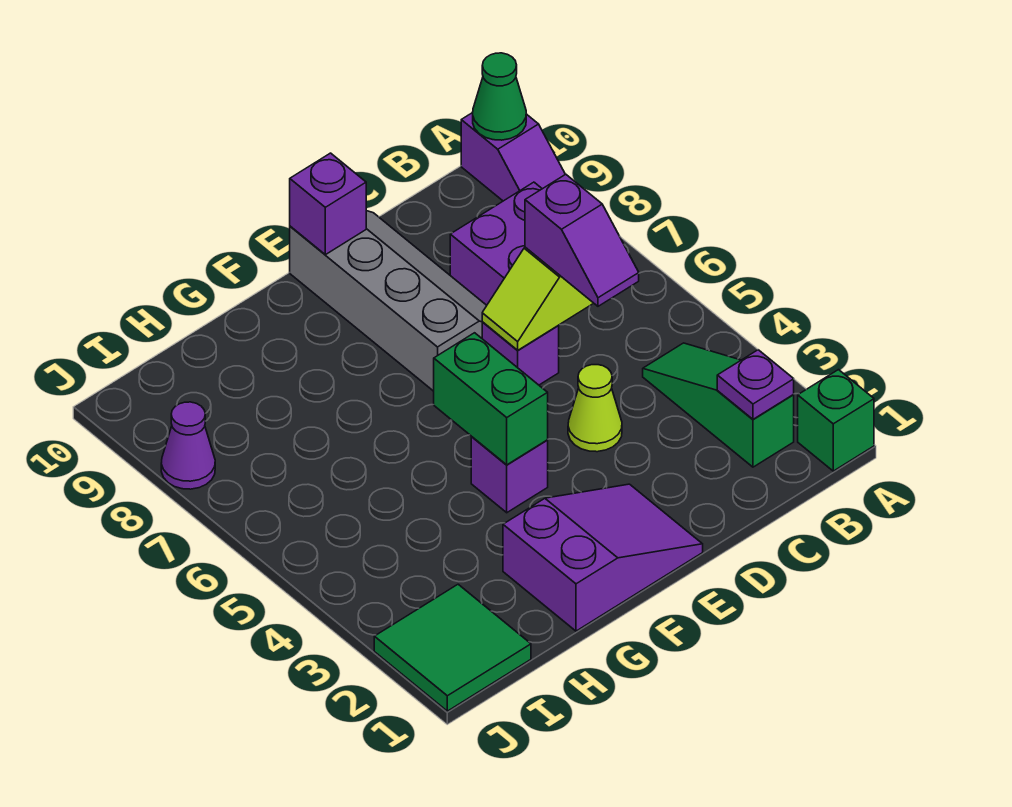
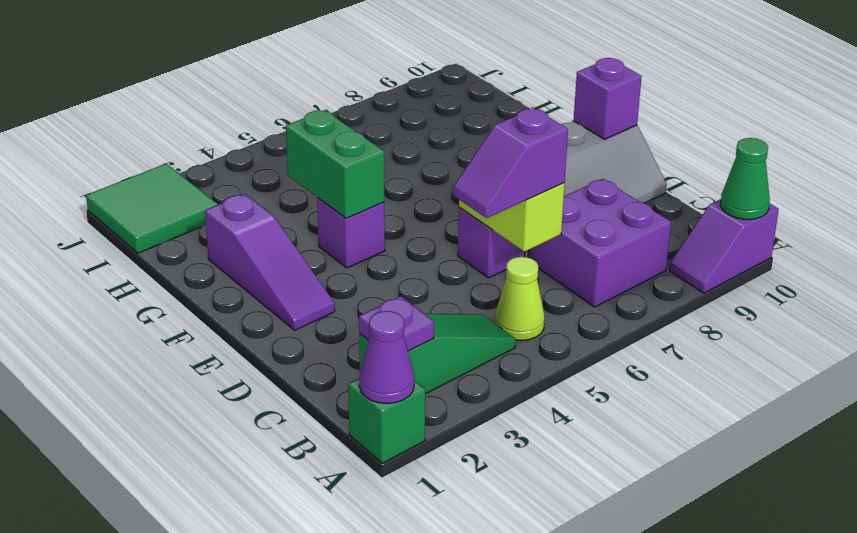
lime 1x1 cone [568,365,622,452] -> lime 1x1 cone moved to [495,257,545,341]
purple 2x3 slope [503,484,703,631] -> purple 1x3 slope [205,194,335,330]
green 1x2 brick [434,333,548,465] -> green 1x2 brick turned to [286,110,384,218]
purple 1x1 cone [161,402,215,489] -> purple 1x1 cone moved to [359,311,414,404]

